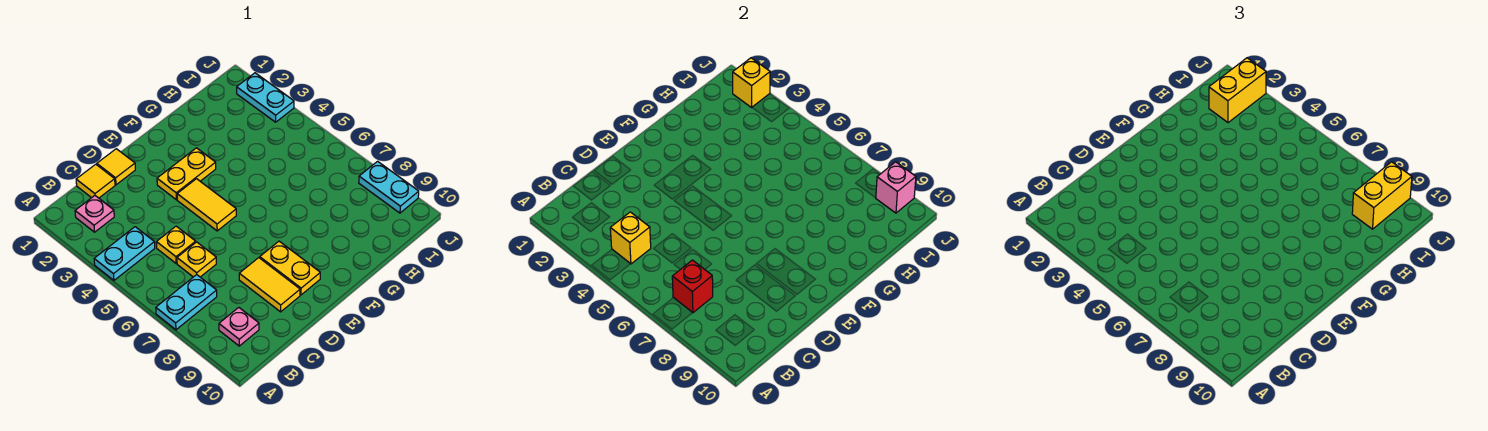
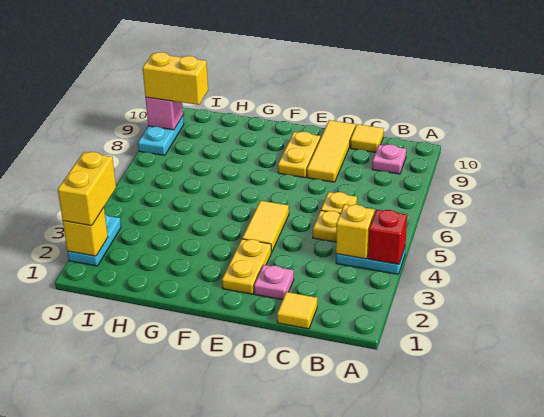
cyan 1x2 plate [156,275,217,330] -> none
pink 1x1 plate [75,196,114,232] -> pink 1x1 plate moved to [254,265,294,300]
red 1x1 brick [672,260,713,313] -> red 1x1 brick moved to [368,210,407,264]
yellow 1x1 tile [97,149,135,185] -> yellow 1x1 tile moved to [350,124,384,152]
yellow 1x2 tile [239,258,300,312] -> yellow 1x3 tile [307,120,356,182]
yellow 1x2 plate [157,148,216,200] -> yellow 1x2 plate turned to [222,239,271,294]
yellow 1x2 brick [1209,58,1266,123] -> yellow 1x2 brick turned to [58,152,116,226]

